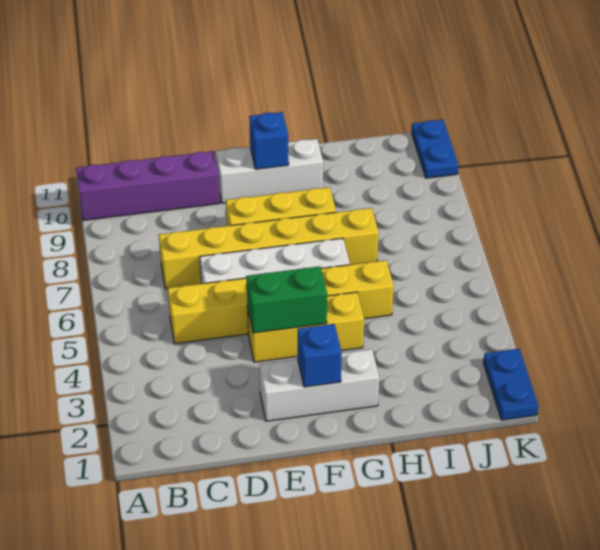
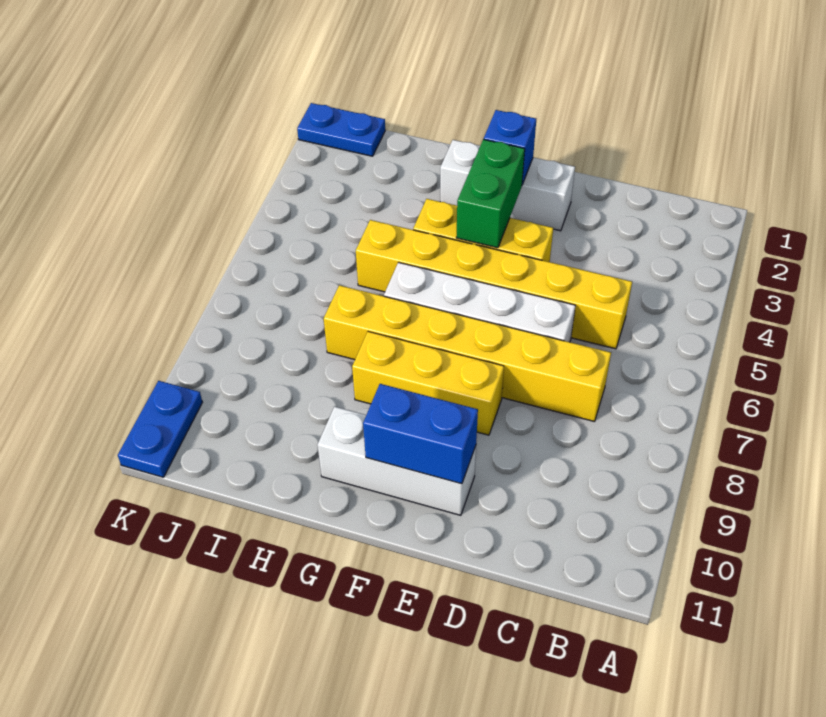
purple 1x4 brick [76,151,220,220] -> none
green 1x2 brick [246,266,327,333] -> green 1x2 brick turned to [456,139,525,248]
blue 1x1 brick [249,112,289,169] -> blue 1x2 brick [363,384,478,484]
blue 1x2 plate [483,349,539,420] -> blue 1x2 plate turned to [297,103,385,156]

